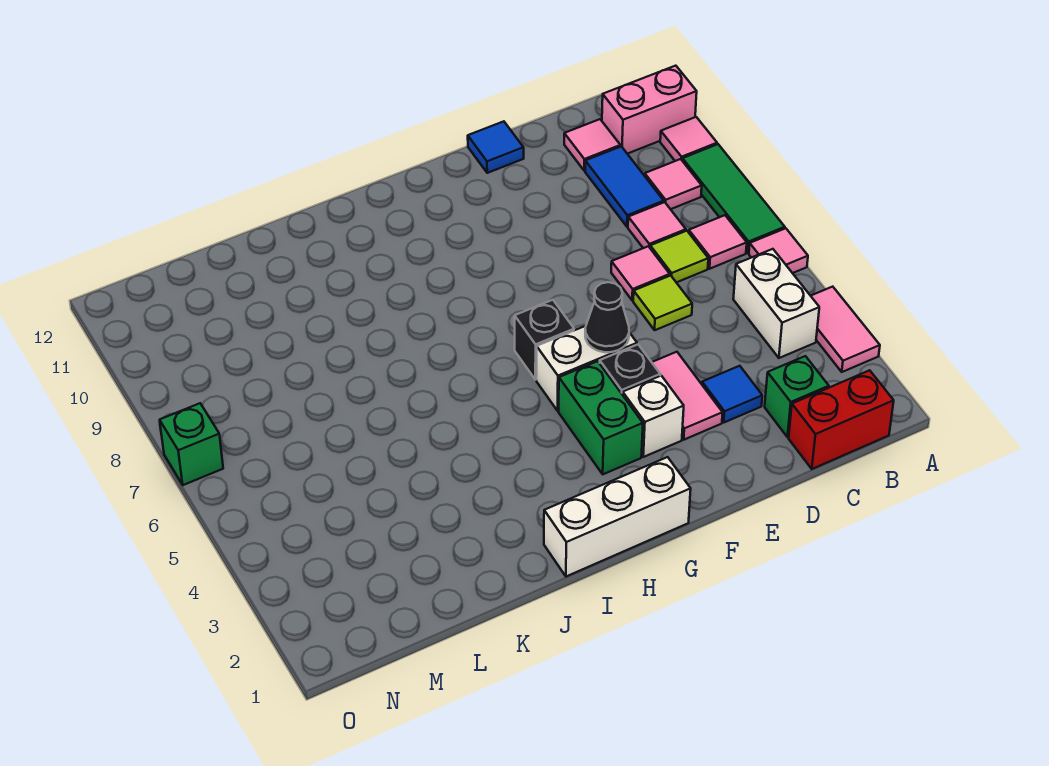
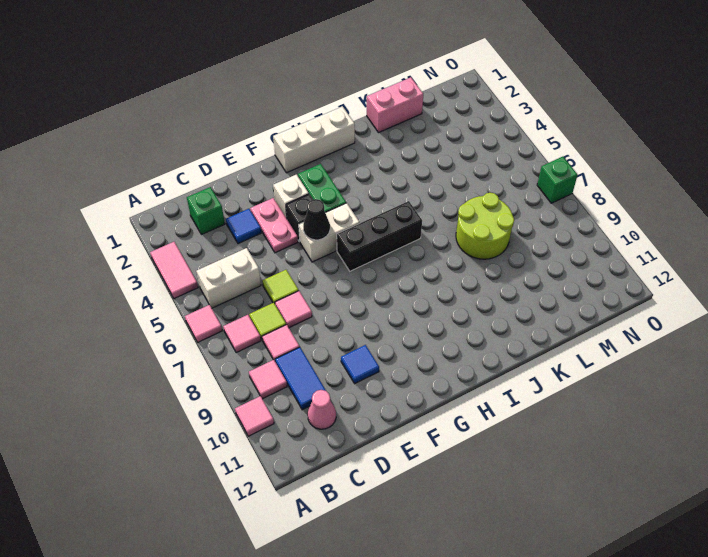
green 1x3 tile [682,144,785,253] -> none
pink 1x2 brick [602,66,697,154] -> pink 1x2 brick moved to [367,77,423,133]
red 1x2 brick [789,370,894,469] -> none
white 1x2 brick [733,249,819,358] -> white 1x2 brick turned to [196,248,261,308]
pink 1x1 tile [564,119,620,171] -> pink 1x1 cone [308,390,336,429]
pink 1x2 tile [652,352,723,440] -> pink 1x2 plate [250,198,298,253]
blue 1x1 tile [468,121,524,173] -> blue 1x1 tile moved to [341,345,379,384]
black 1x1 brick [515,300,574,380] -> black 1x3 brick [337,201,422,271]
none -> lime 2x2 round brick [456,193,514,259]

